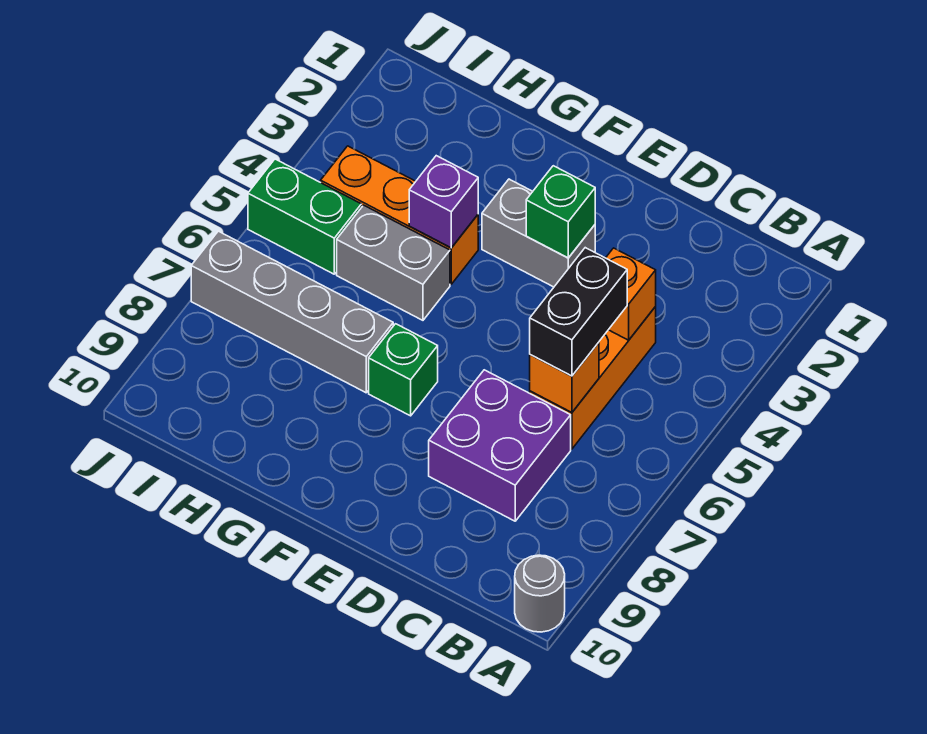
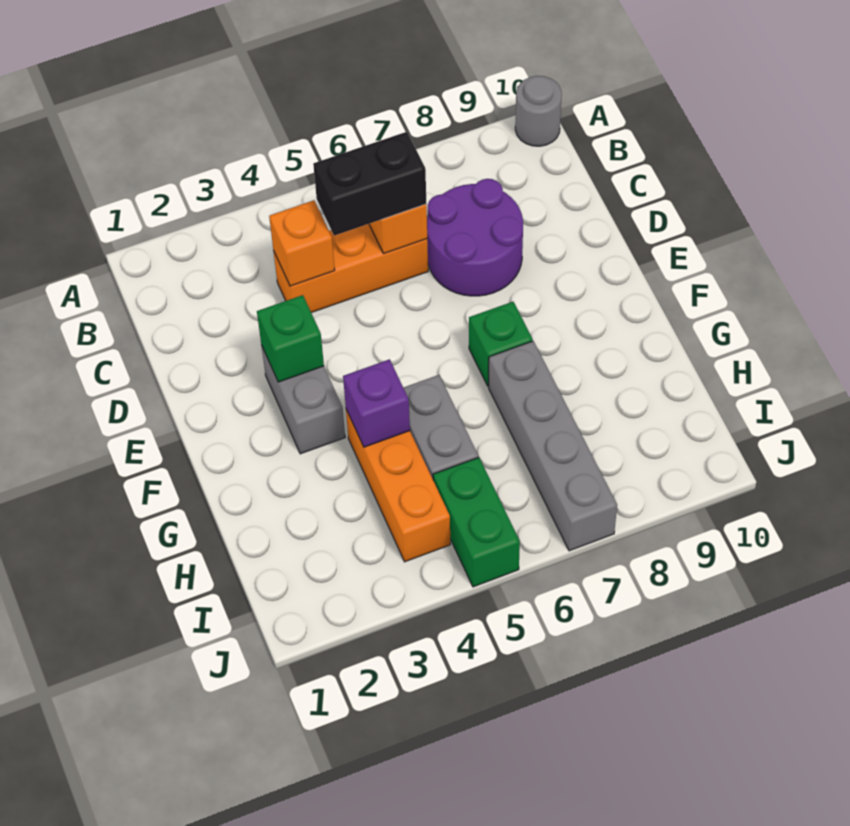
purple 2x2 brick [429,370,571,521] -> purple 2x2 round brick [427,179,523,296]

